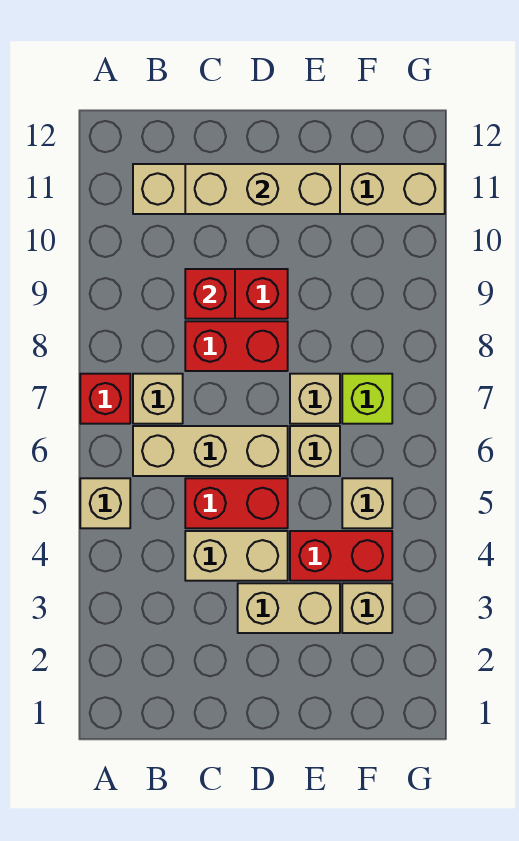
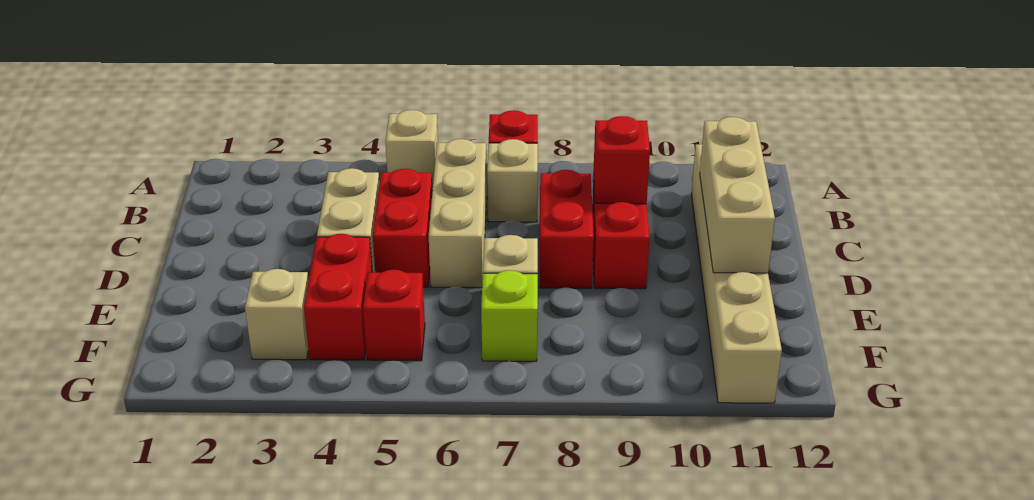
tan 1x2 brick [238,583,340,633] -> none
tan 1x1 brick [290,426,340,476] -> none
tan 1x1 brick [342,478,392,528] -> red 1x1 brick [363,270,425,361]

